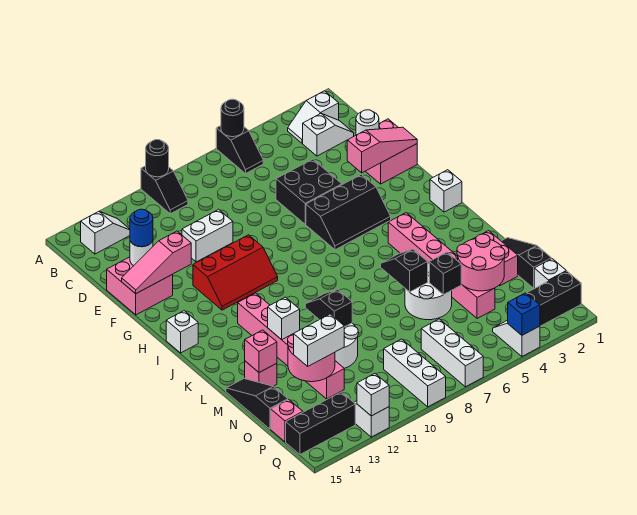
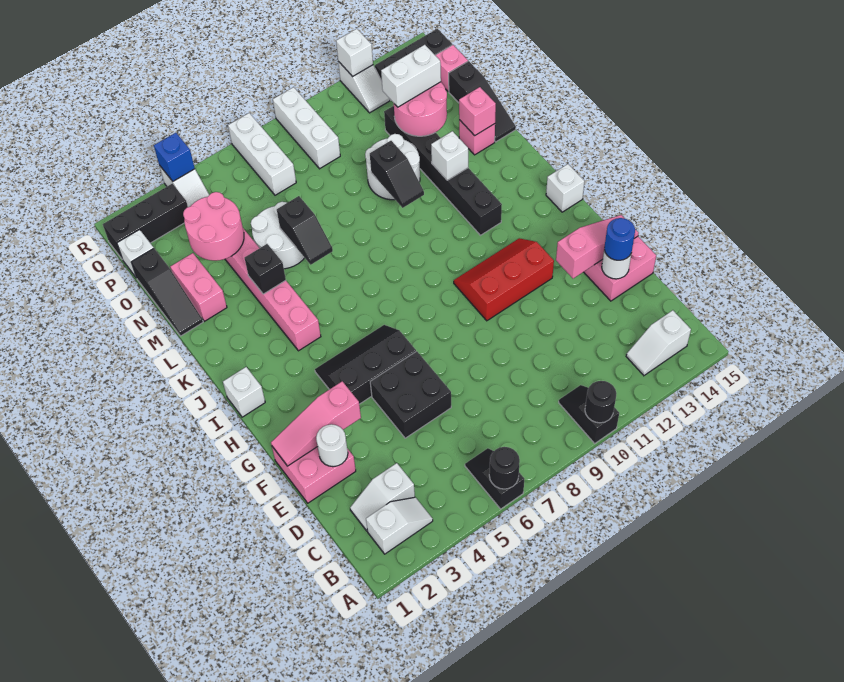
white 1x2 brick [182,209,233,262] -> none
pink 1x6 brick [238,293,344,399] -> black 1x6 brick [384,106,502,235]
black 1x1 brick [429,252,461,295] -> black 1x1 brick moved to [245,244,286,294]

